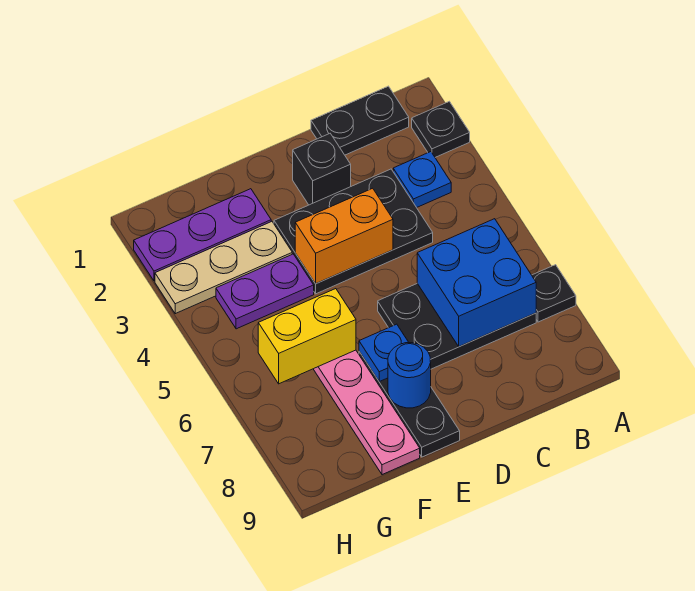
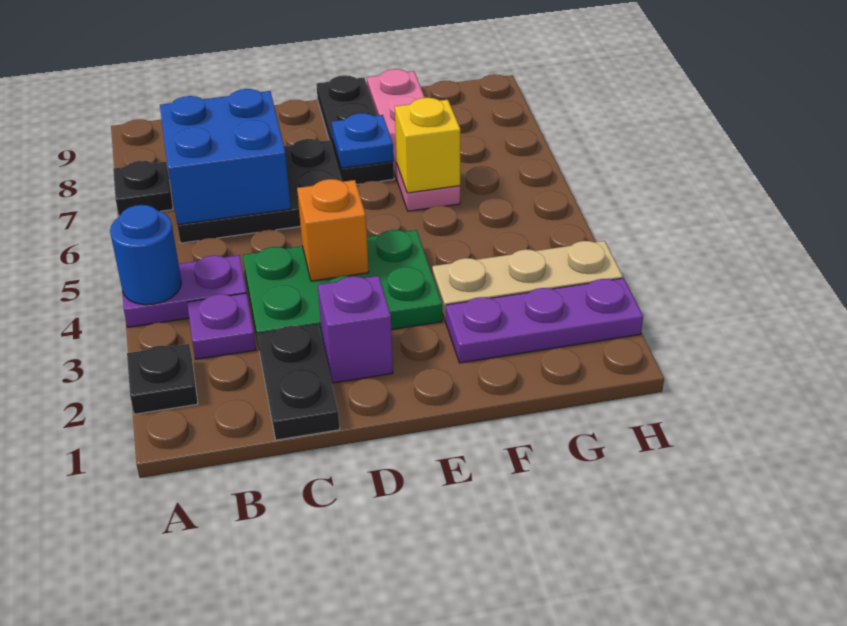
black 1x2 plate [311,86,409,155] -> black 1x2 plate turned to [257,324,340,440]
blue 1x1 plate [393,152,451,208] -> purple 1x1 plate [187,293,256,359]
black 2x3 plate [274,169,433,294] -> green 2x3 plate [243,230,442,346]
black 1x1 brick [293,134,351,205] -> purple 1x1 brick [318,276,393,383]
orange 1x2 brick [295,188,393,284] -> orange 1x1 brick [297,179,369,281]
blue 1x1 round brick [388,343,431,408] -> blue 1x1 round brick moved to [110,205,181,305]
purple 1x2 plate [216,254,314,329] -> purple 1x2 plate moved to [122,255,247,327]
yellow 1x2 brick [258,289,356,384] -> yellow 1x1 brick [395,98,460,193]

